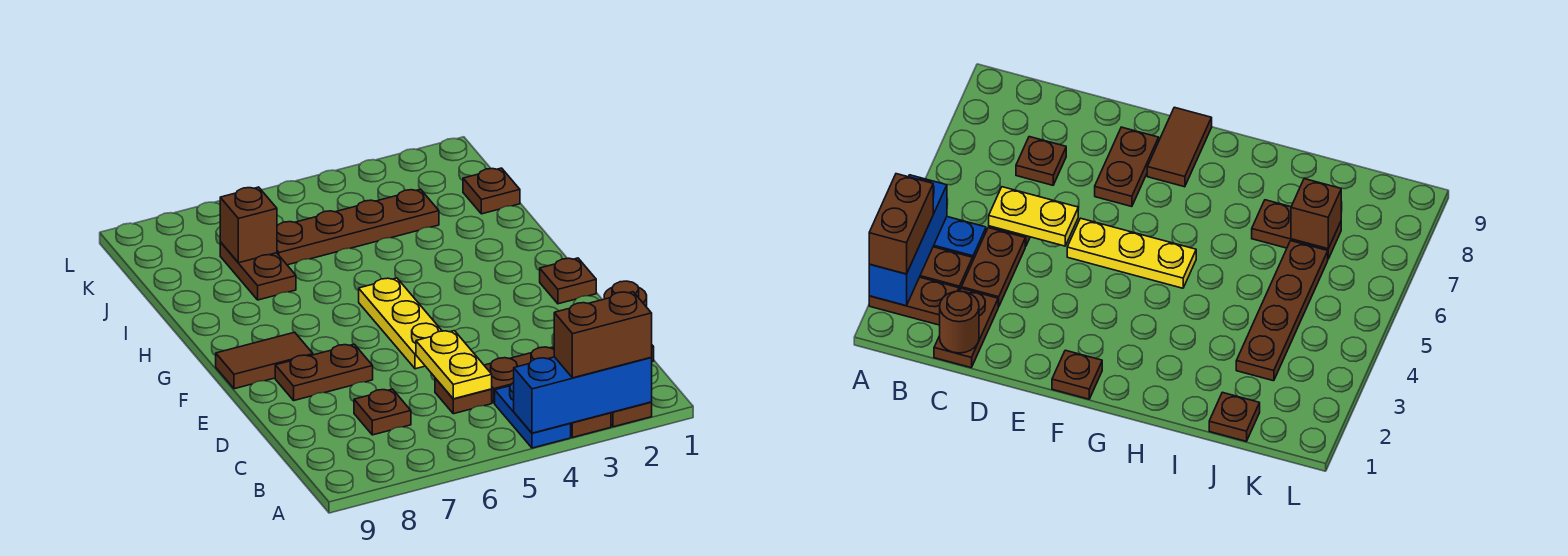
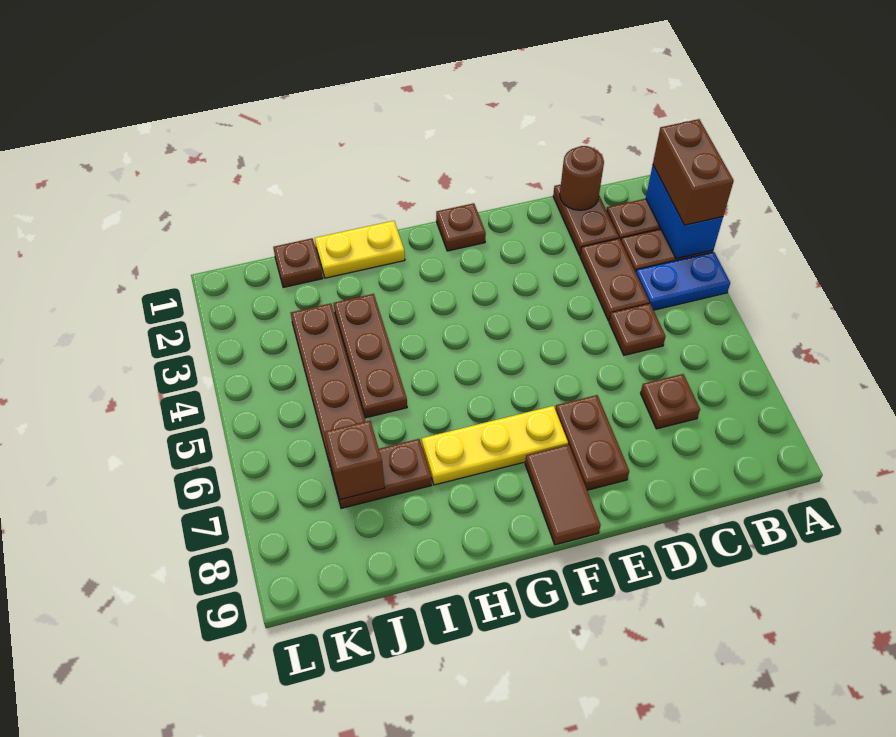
blue 1x3 brick [514,357,652,433] -> blue 1x2 brick [646,165,723,259]
yellow 1x2 plate [416,331,492,399] -> yellow 1x2 plate moved to [315,221,405,278]
yellow 1x3 plate [359,278,442,369] -> yellow 1x3 plate moved to [422,406,568,485]
none -> brown 1x3 plate [334,294,407,418]

